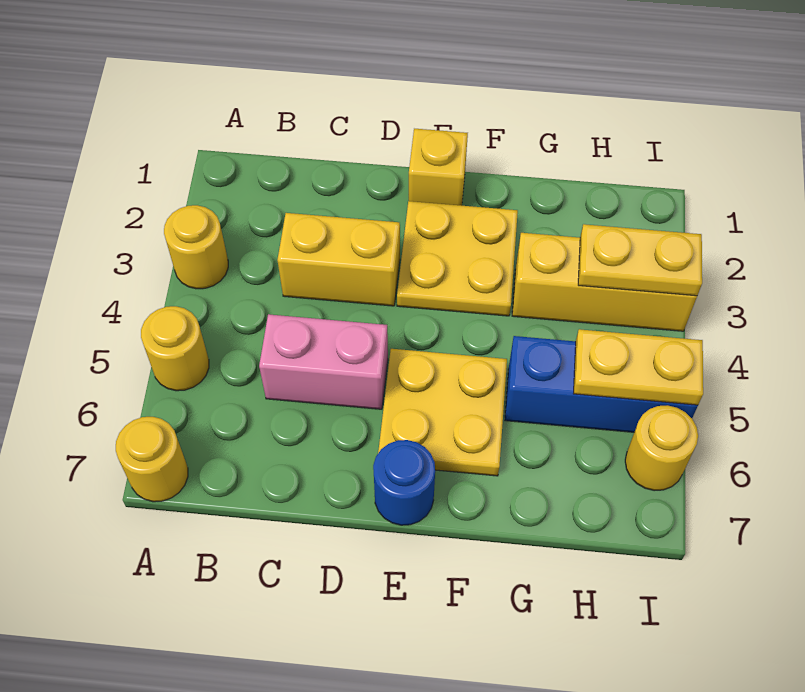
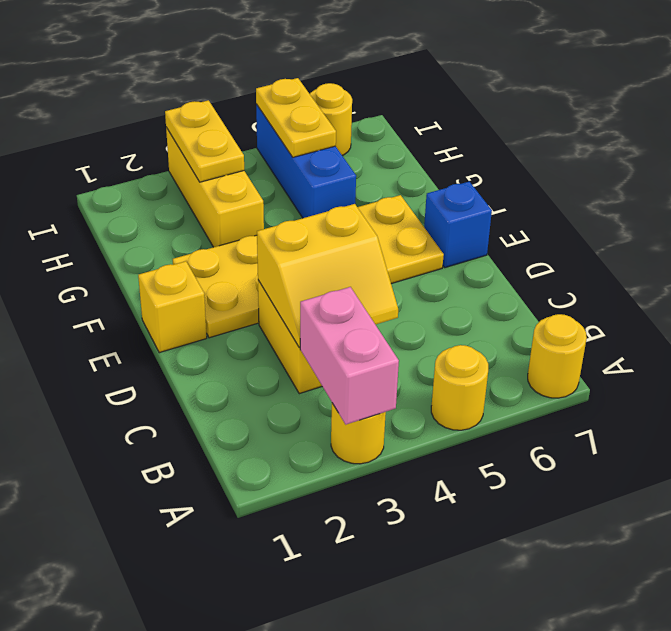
none -> yellow 2x2 slope [257,204,398,348]
pink 1x2 brick [259,314,388,409] -> pink 1x2 brick moved to [300,287,399,424]
blue 1x1 round brick [373,440,435,525] -> blue 1x1 brick [424,182,492,268]

